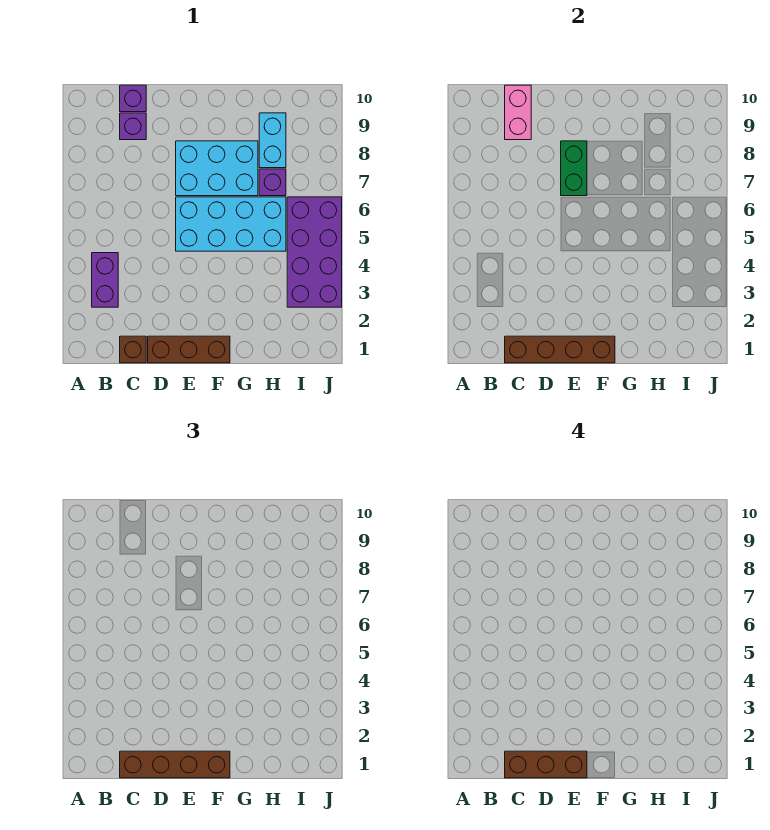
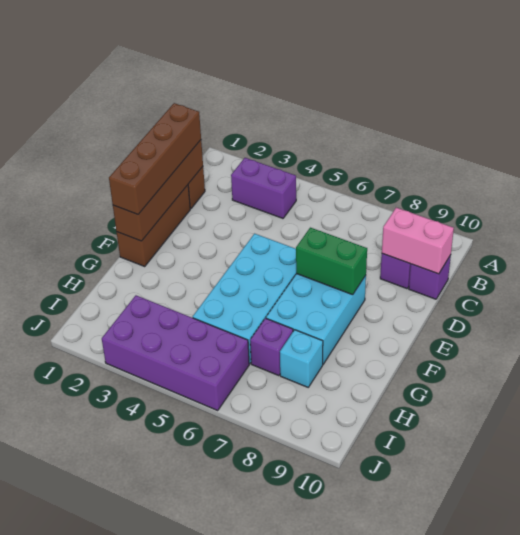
brown 1x3 brick [505,751,587,778] -> none
cyan 1x2 brick [259,113,286,168] -> cyan 1x1 brick [280,330,323,387]

